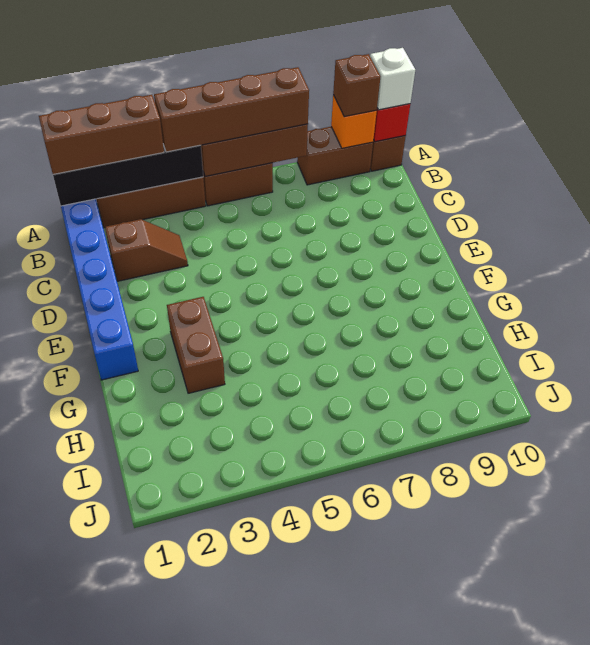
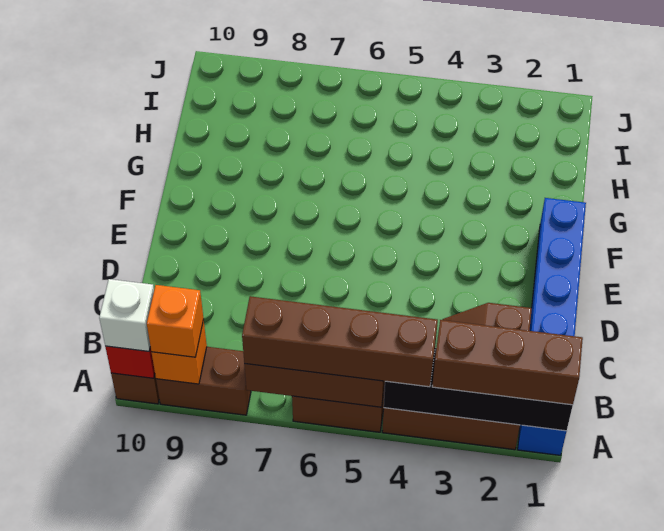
brown 1x1 brick [333,54,381,117] -> orange 1x1 brick [147,285,204,357]
brown 1x2 brick [167,297,225,393] -> none

